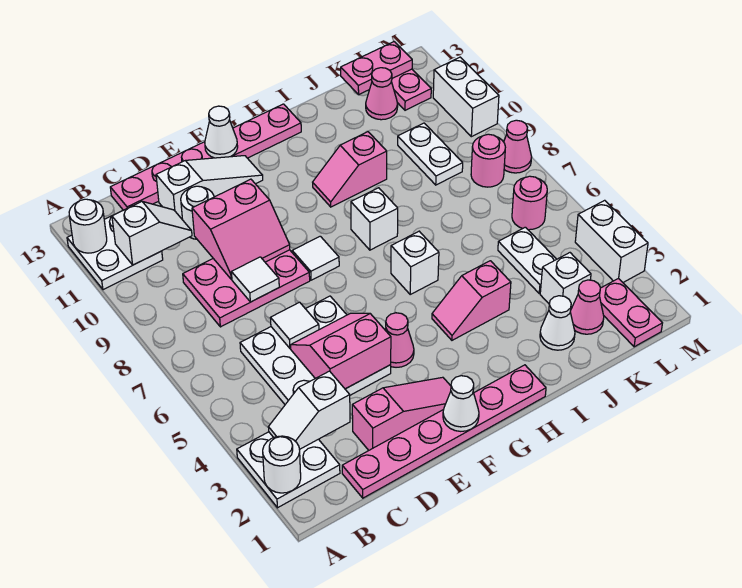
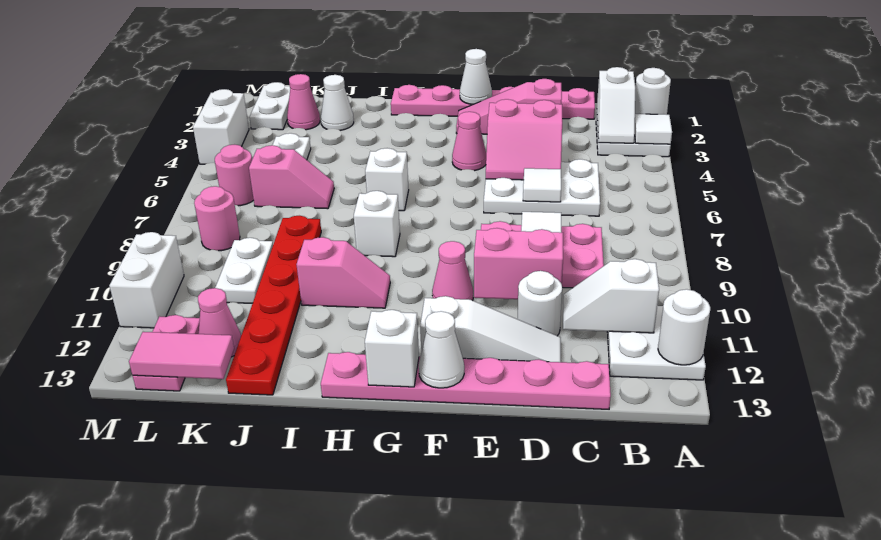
white 1x2 slope [268,371,350,450] -> white 1x2 slope turned to [597,67,635,143]
white 3x3 plate [240,296,391,404] -> white 2x3 plate [484,159,600,216]
white 1x3 slope [156,156,263,220] -> white 1x3 slope turned to [420,296,561,362]
white 1x1 tile [292,236,339,280] -> white 1x1 tile moved to [635,114,672,144]
pink 1x2 slope [432,261,511,340] -> pink 1x2 slope moved to [249,145,334,209]
none -> red 1x6 plate [226,216,321,395]
white 1x1 brick [540,253,591,309] -> white 1x1 brick moved to [365,310,419,387]
pink 1x2 plate [341,42,412,94] -> pink 1x2 tile [129,332,234,379]
pink 1x2 plate [600,278,662,347] -> white 1x2 plate [249,82,290,130]
pink 1x1 cone [504,120,532,173] -> pink 1x1 cone moved to [432,241,473,300]

